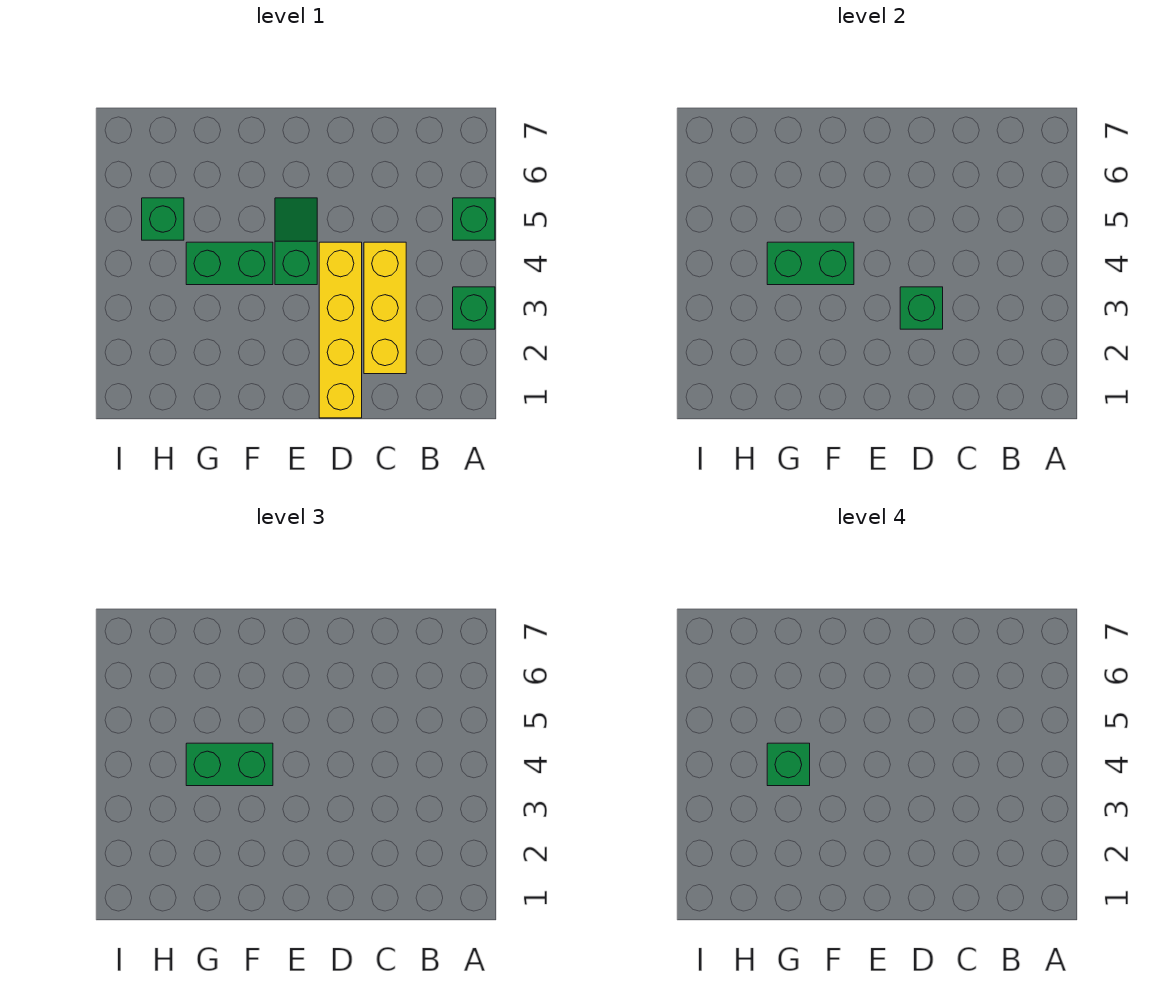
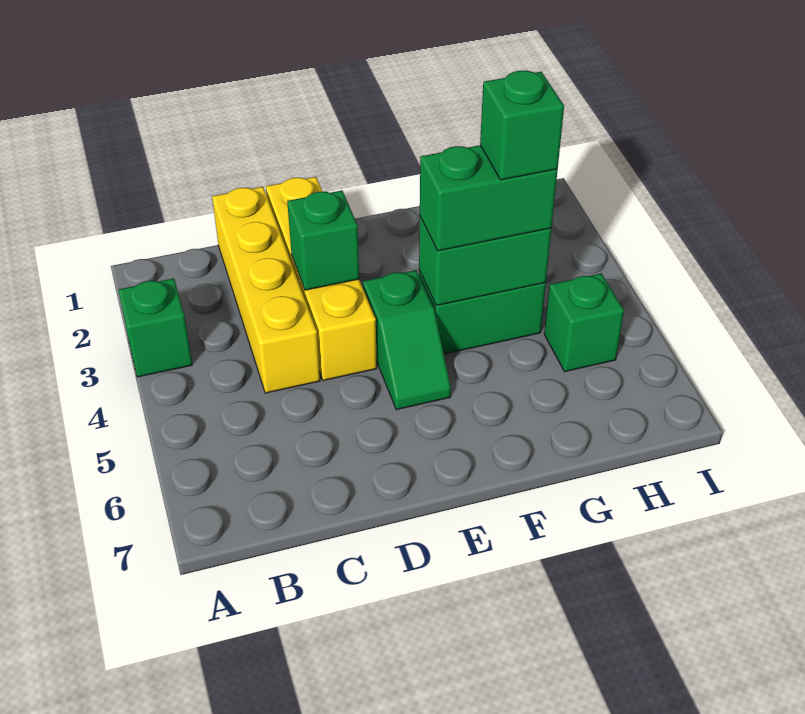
green 1x1 brick [453,198,495,240] -> none
yellow 1x3 brick [364,242,406,374] -> yellow 1x4 brick [212,187,320,393]

